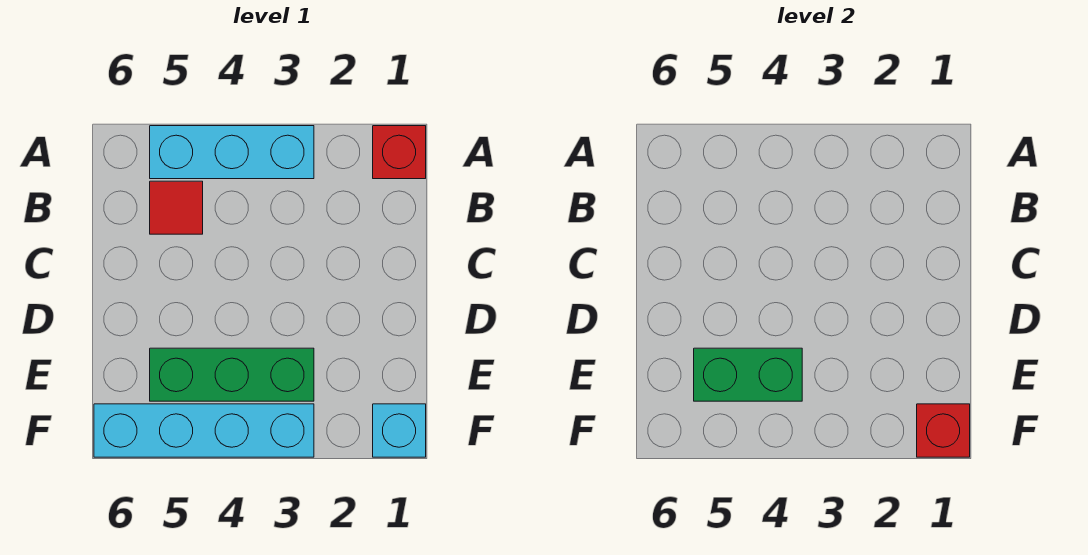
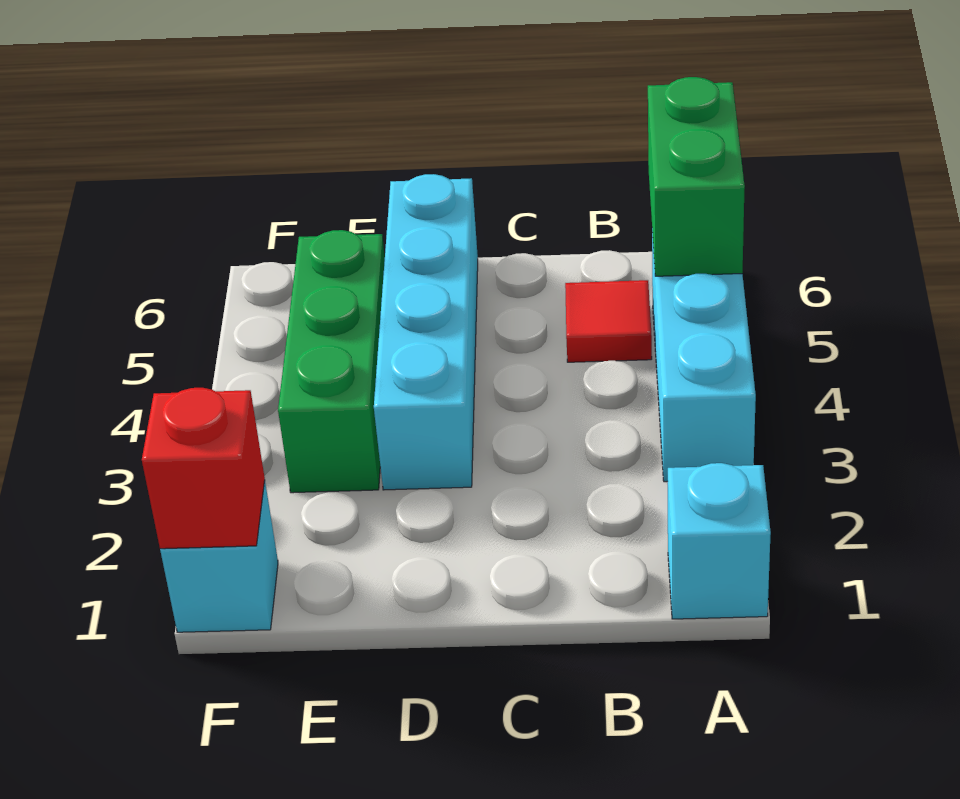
red 1x1 brick [373,126,426,179] -> cyan 1x1 brick [668,463,771,619]
green 1x2 brick [694,348,802,401] -> green 1x2 brick moved to [648,77,745,276]
cyan 1x4 brick [94,404,314,457] -> cyan 1x4 brick moved to [374,174,478,490]

